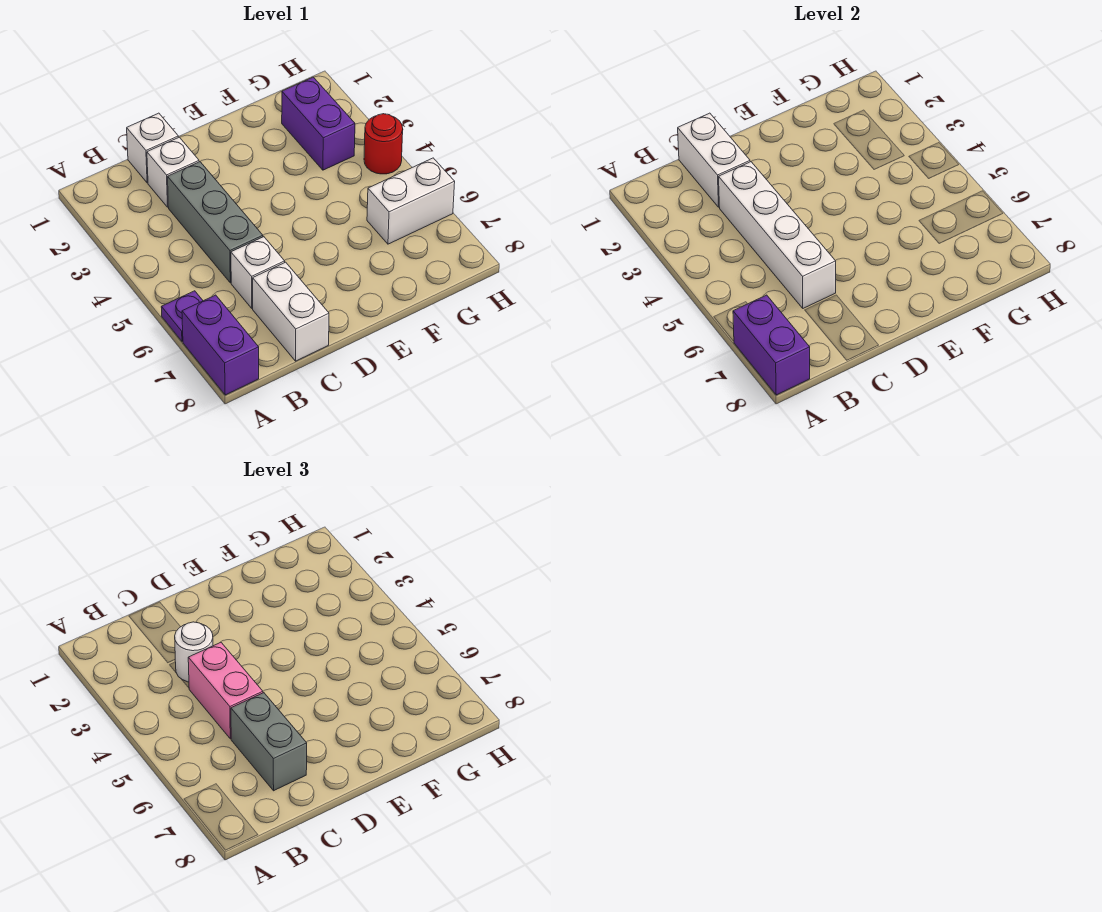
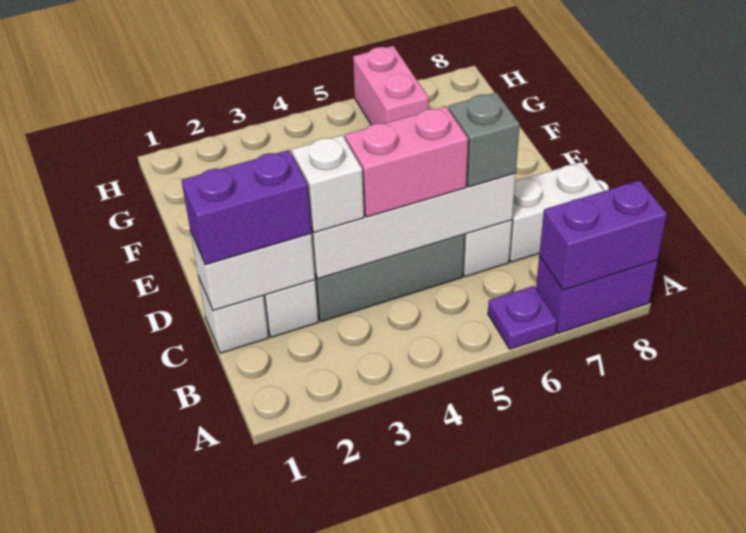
white 1x1 round brick [175,622,213,682] -> white 1x1 brick [292,135,364,232]
grey 1x2 brick [231,693,307,791] -> grey 1x1 brick [448,93,519,187]
purple 1x2 brick [282,77,355,170] -> purple 1x2 brick moved to [182,150,311,265]
white 1x2 brick [367,158,455,244] -> pink 1x2 brick [353,46,429,125]
red 1x1 round brick [364,114,403,174] -> none

